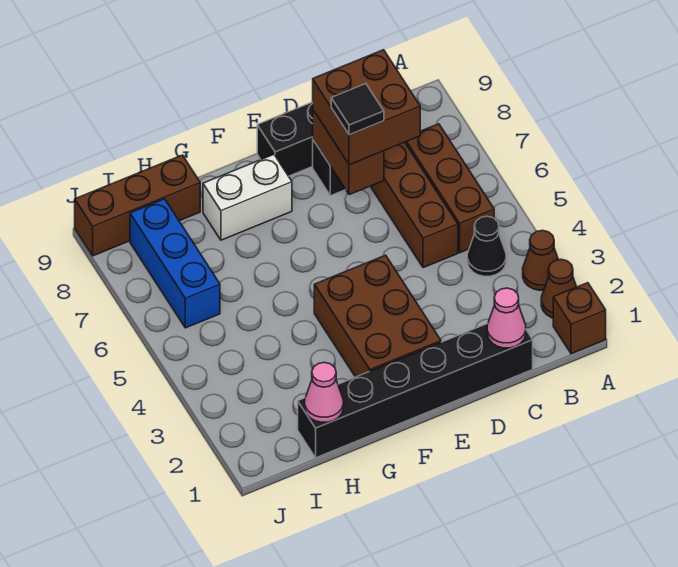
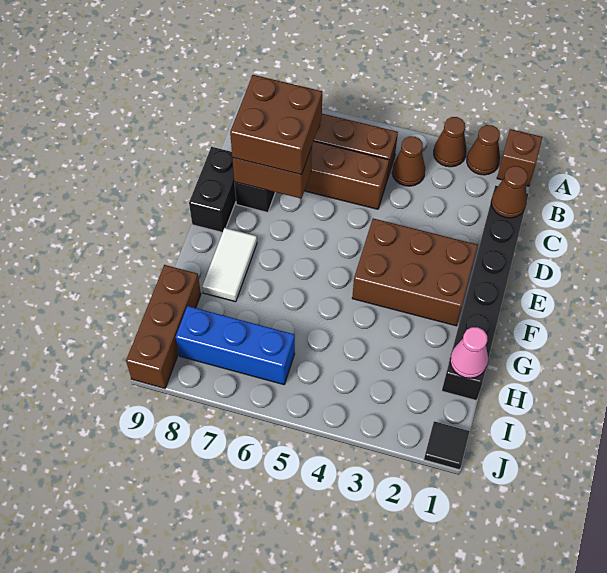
black 1x1 cone [467,216,506,276] -> brown 1x1 cone [392,136,425,186]
pink 1x1 cone [487,288,526,348] -> brown 1x1 cone [491,166,527,218]
black 1x1 tile [331,84,384,135] -> black 1x1 tile moved to [424,421,470,470]
white 1x2 brick [203,155,292,240] -> white 1x2 tile [202,228,257,302]

